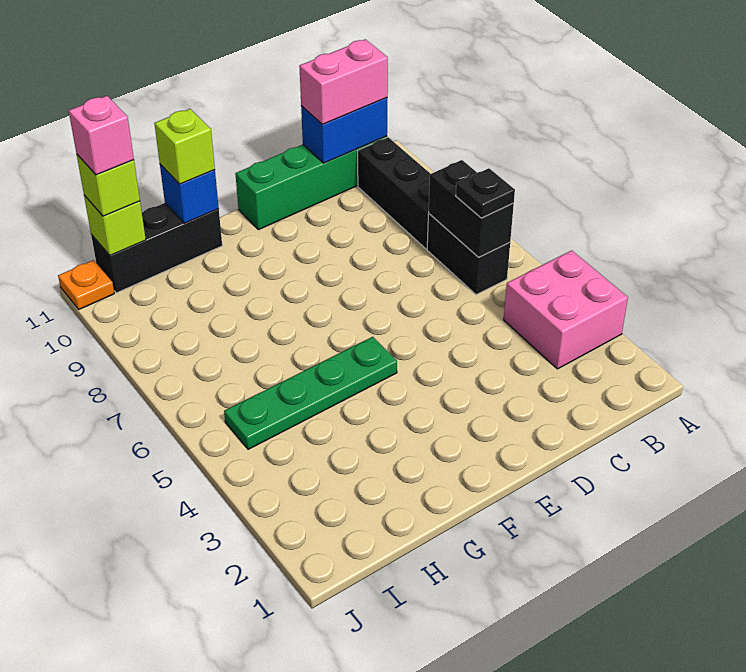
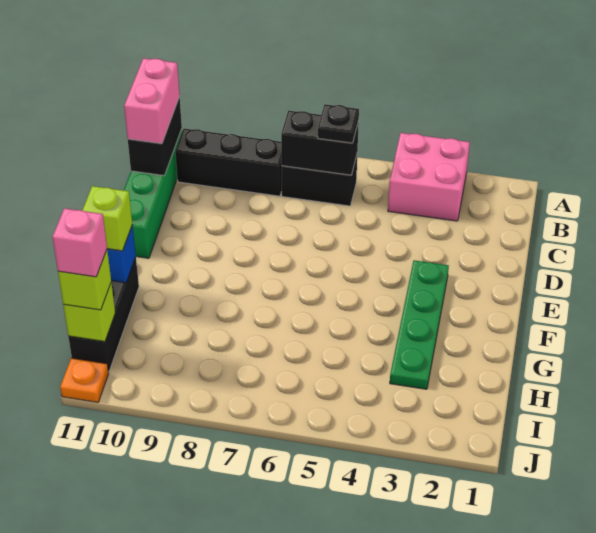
blue 1x2 brick [301,98,387,163] -> black 1x2 brick [128,97,182,176]
green 1x4 plate [224,337,397,449] -> green 1x4 plate moved to [390,260,449,389]

